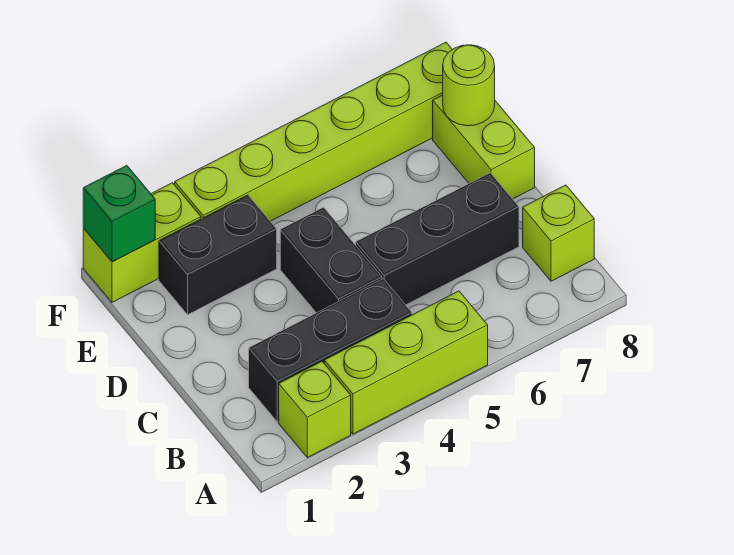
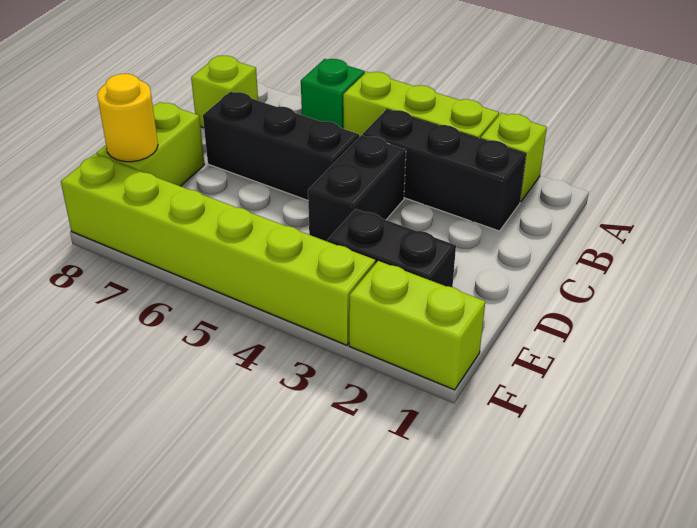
lime 1x1 round brick [443,45,495,126] -> yellow 1x1 round brick [97,74,158,162]
green 1x1 brick [83,165,155,262] -> green 1x1 brick moved to [301,59,365,129]

